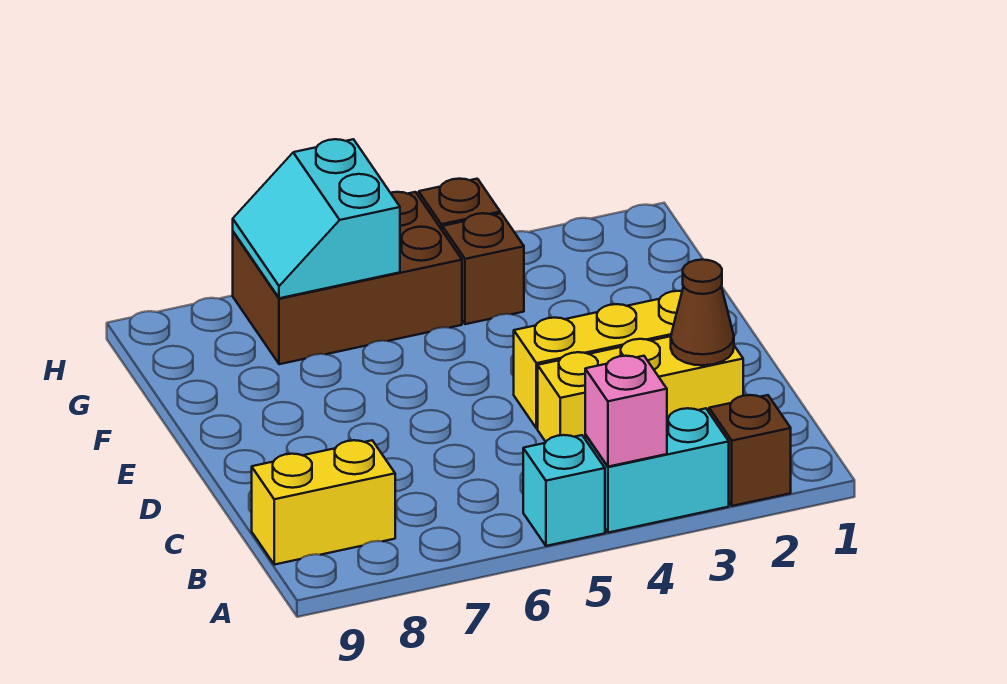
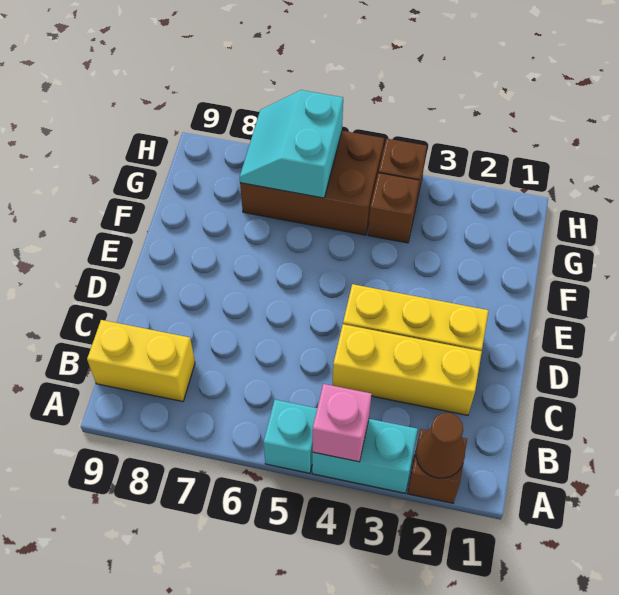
brown 1x1 cone [671,260,734,365] -> brown 1x1 cone moved to [416,413,465,478]

